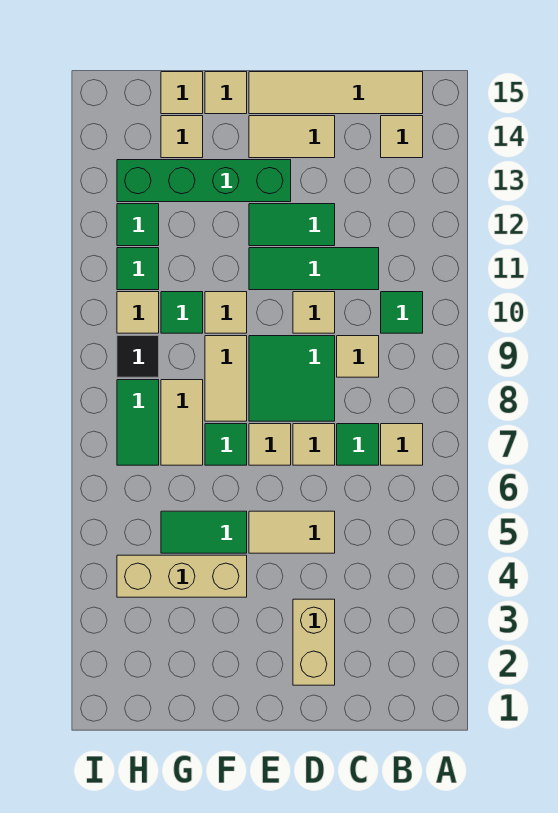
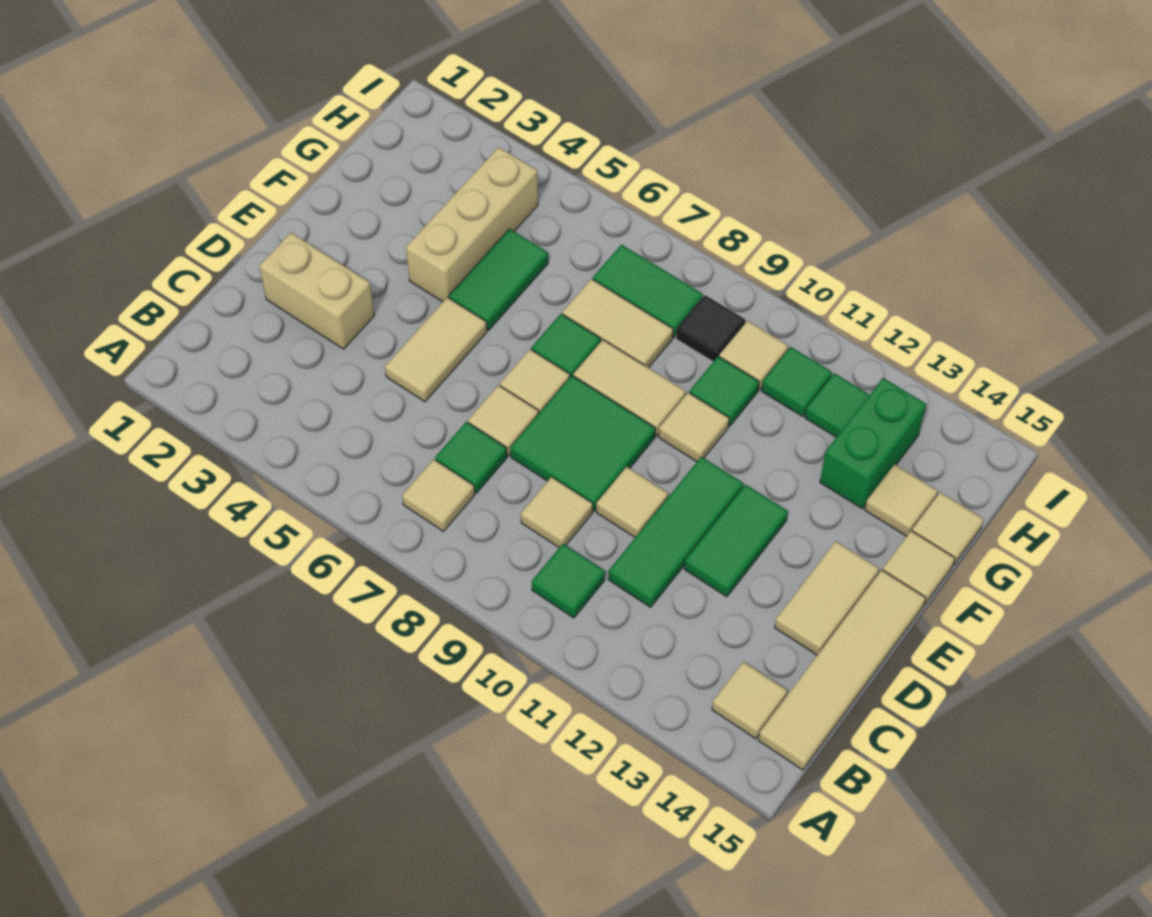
green 1x4 brick [117,160,291,202] -> green 1x2 brick [820,378,926,509]

